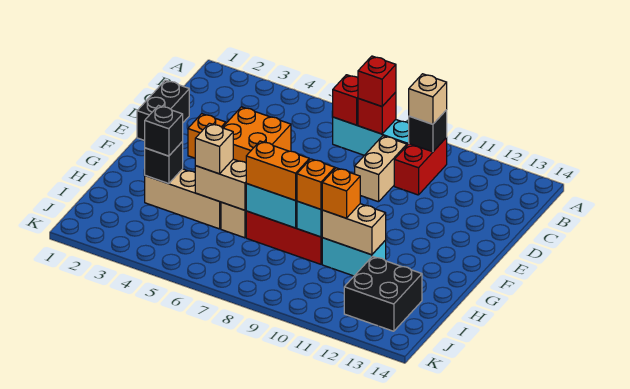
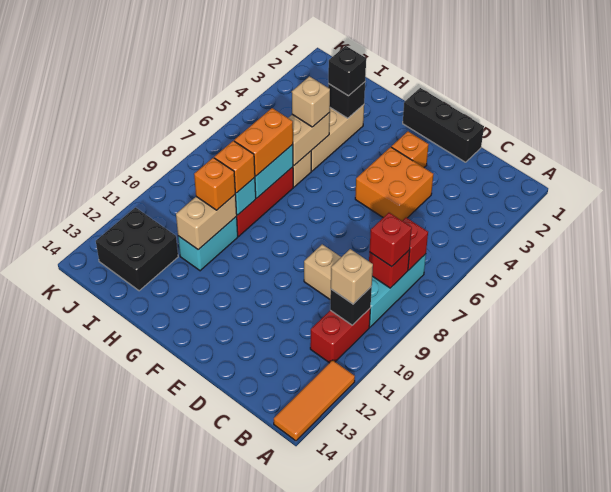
none -> orange 1x3 tile [274,360,355,441]
red 1x2 brick [394,137,447,195] -> red 1x2 brick turned to [310,309,370,363]
black 1x2 brick [137,80,189,141] -> black 1x3 brick [403,88,484,162]

